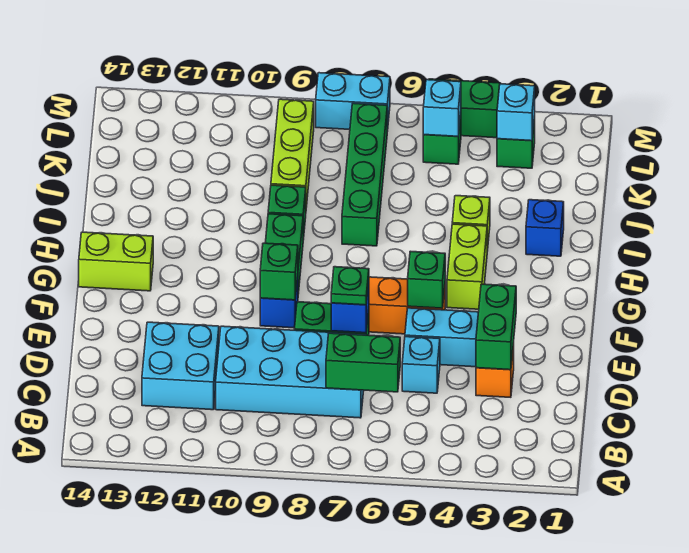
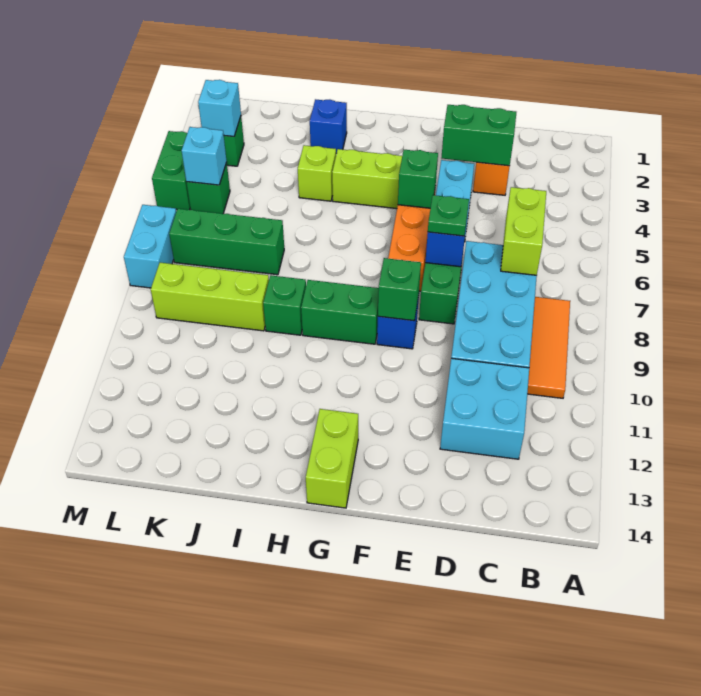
none -> orange 1x3 tile [527,297,570,398]
green 1x2 brick [326,333,400,392] -> lime 1x2 brick [501,187,546,275]
cyan 1x1 brick [402,337,440,393] -> none
green 1x4 brick [342,103,387,246] -> green 1x3 brick [169,209,284,275]

